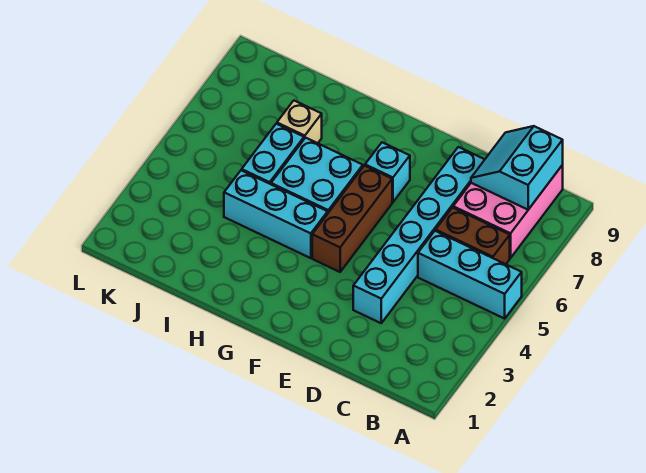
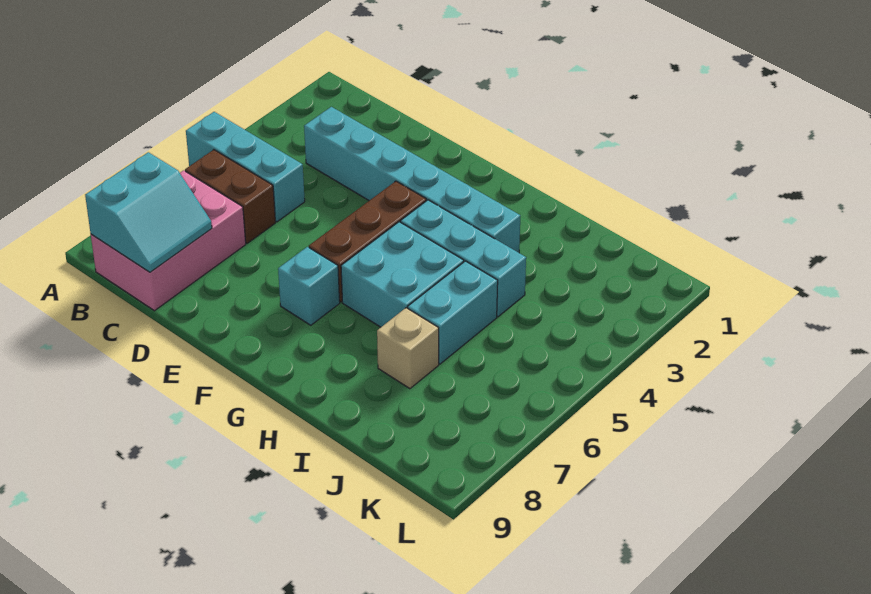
cyan 1x6 brick [353,147,485,323] -> cyan 1x6 brick turned to [304,107,520,253]

